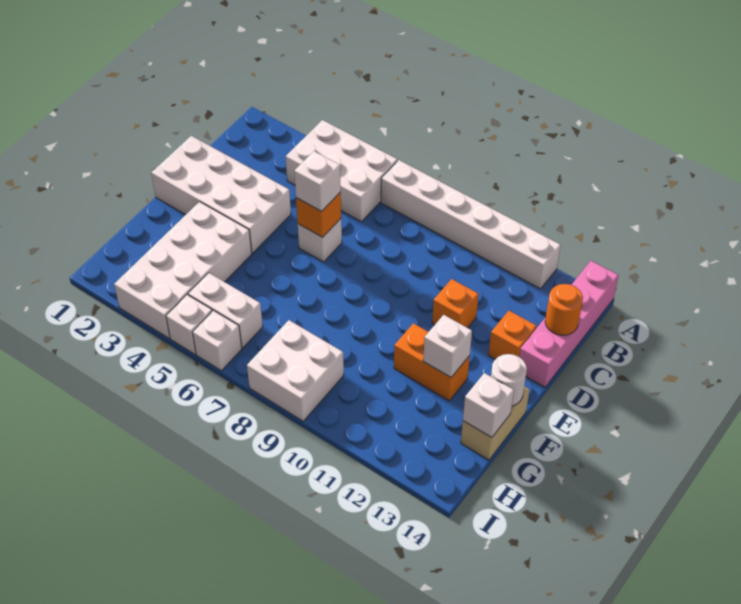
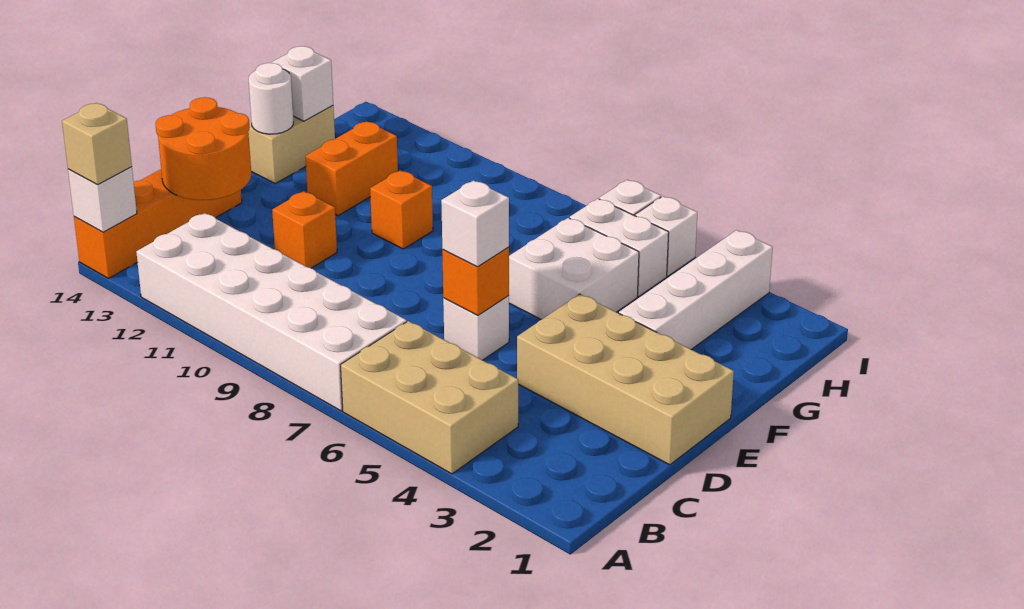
white 2x3 brick [286,120,397,222] -> tan 2x3 brick [341,321,518,474]
white 1x6 brick [381,160,561,289] -> white 2x6 brick [136,213,407,411]
pink 1x4 brick [519,261,618,387] -> orange 1x4 brick [74,169,242,278]
none -> tan 1x1 brick [62,103,132,185]
orange 1x1 round brick [545,284,583,335] -> orange 2x2 round brick [155,97,251,200]
white 2x4 brick [151,136,291,253] -> tan 2x4 brick [517,294,734,465]
orange 1x1 brick [489,311,537,359] -> orange 1x1 brick moved to [370,170,433,249]
white 2x4 brick [114,202,252,338] -> white 1x4 brick [619,230,773,350]
orange 1x2 brick [394,323,470,401] -> orange 1x2 brick turned to [305,121,398,216]
white 1x1 brick [423,315,472,377] -> white 1x1 brick moved to [68,167,137,232]
white 2x2 brick [247,320,344,421] -> white 2x2 brick moved to [509,218,639,320]

